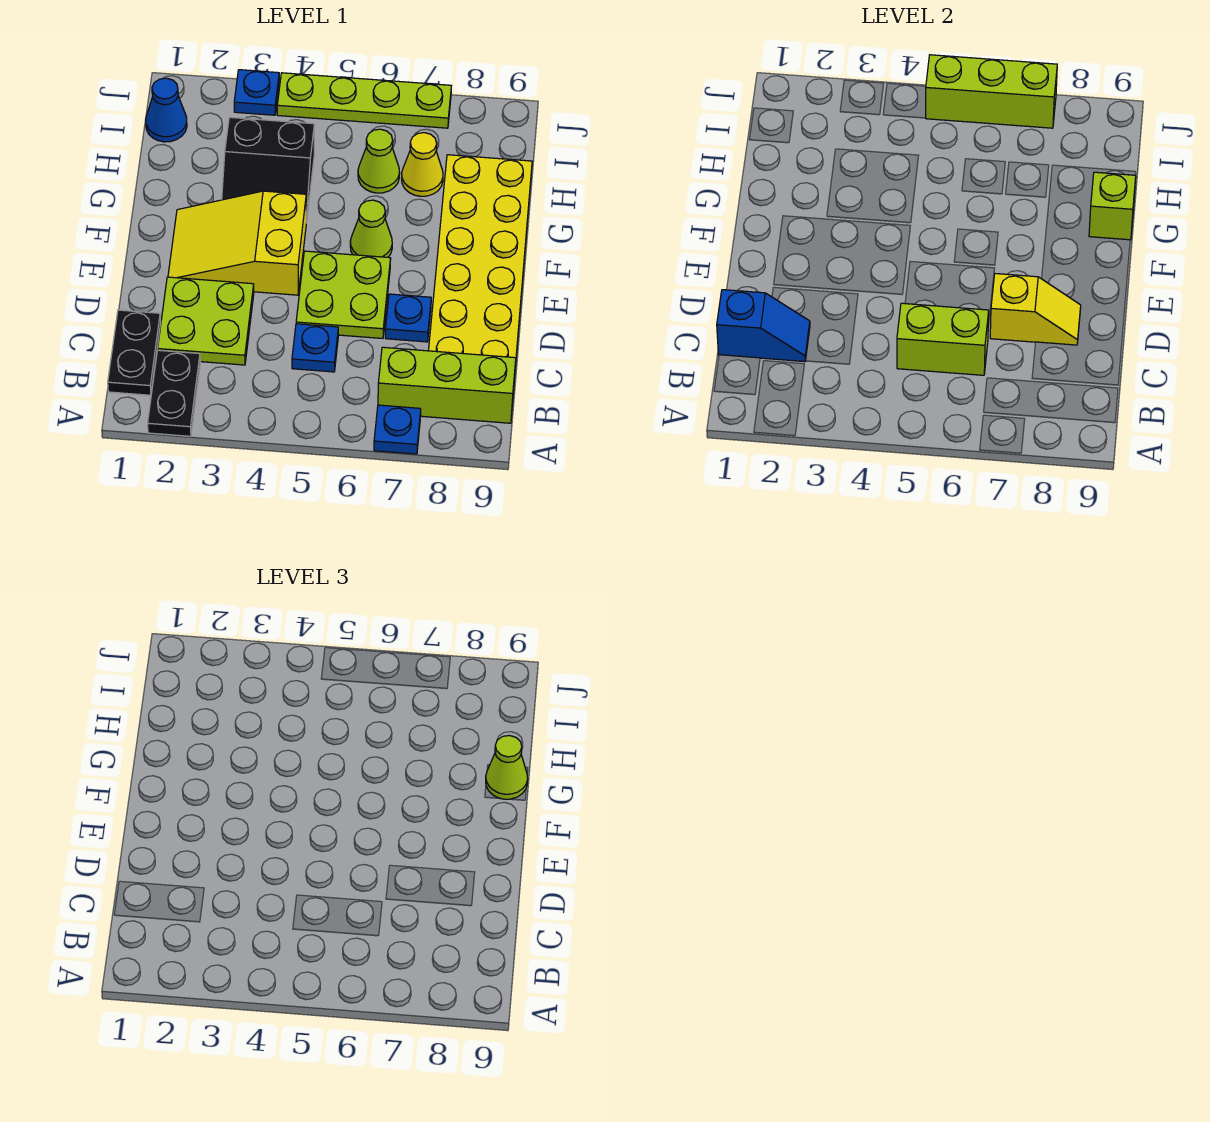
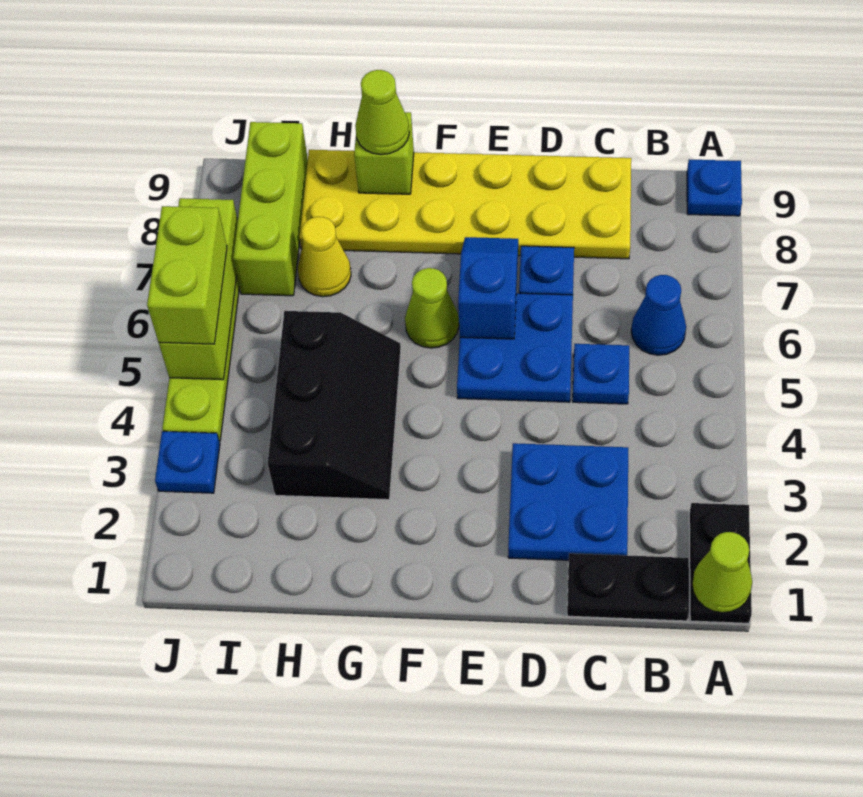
black 1x2 plate [148,350,200,436] -> black 1x2 plate turned to [689,503,752,623]
blue 1x1 plate [374,405,421,454] -> blue 1x1 plate moved to [687,159,742,216]
lime 1x3 brick [378,347,516,423] -> lime 1x3 brick moved to [233,122,308,296]
blue 1x2 slope [717,290,810,362] -> blue 1x2 slope moved to [458,237,518,339]
lime 2x2 plate [158,277,254,365] -> blue 2x2 plate [508,443,628,560]
lime 1x2 brick [897,303,989,375] -> lime 1x2 brick moved to [147,206,227,344]
lime 2x2 plate [296,251,391,339] -> blue 2x2 plate [457,293,573,402]
yellow 1x2 slope [990,274,1081,345] -> none
yellow 2x3 slope [168,191,306,295] -> none
black 2x2 slope [222,117,314,223] -> black 2x3 slope [268,311,401,500]
lime 1x1 cone [358,129,400,193] -> lime 1x1 cone moved to [692,532,752,613]
blue 1x1 cone [146,78,187,142] -> blue 1x1 cone moved to [631,275,686,355]

